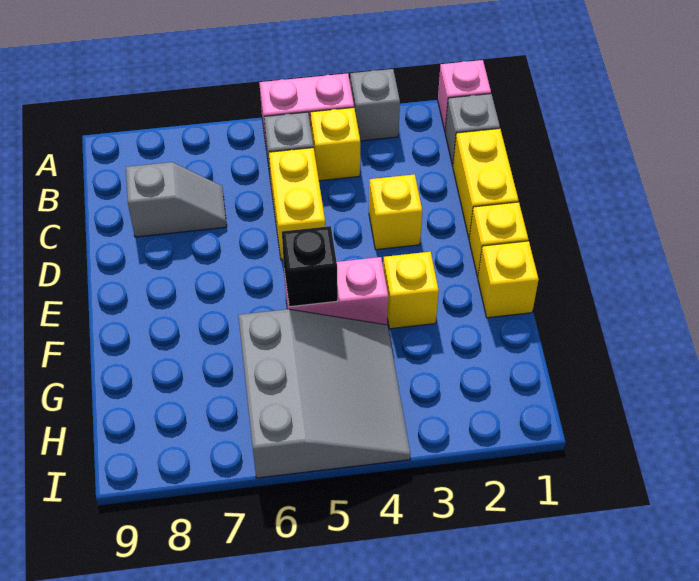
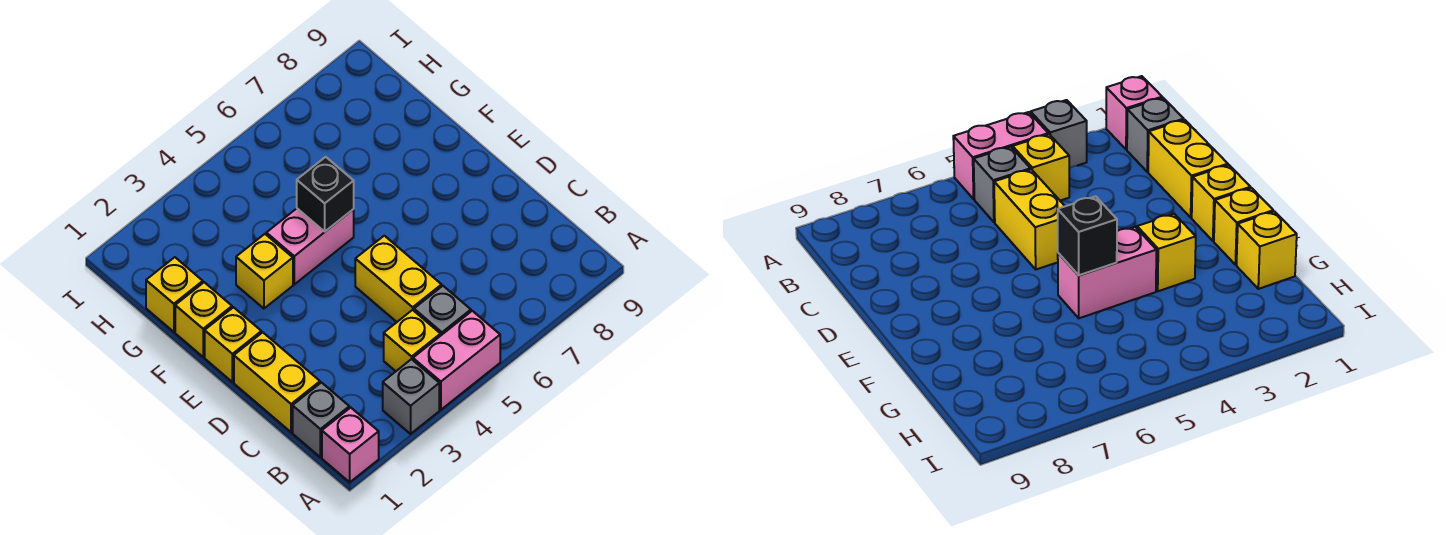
grey 1x2 slope [126,162,227,237] -> none
yellow 1x1 brick [369,174,422,250] -> yellow 1x1 brick moved to [146,257,203,332]
grey 3x3 slope [238,309,410,478] -> none

